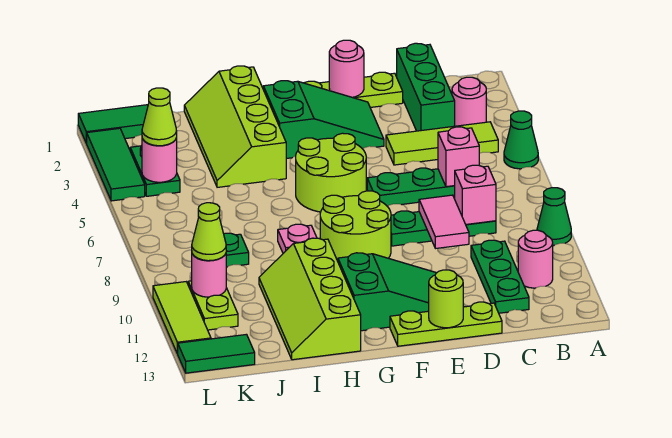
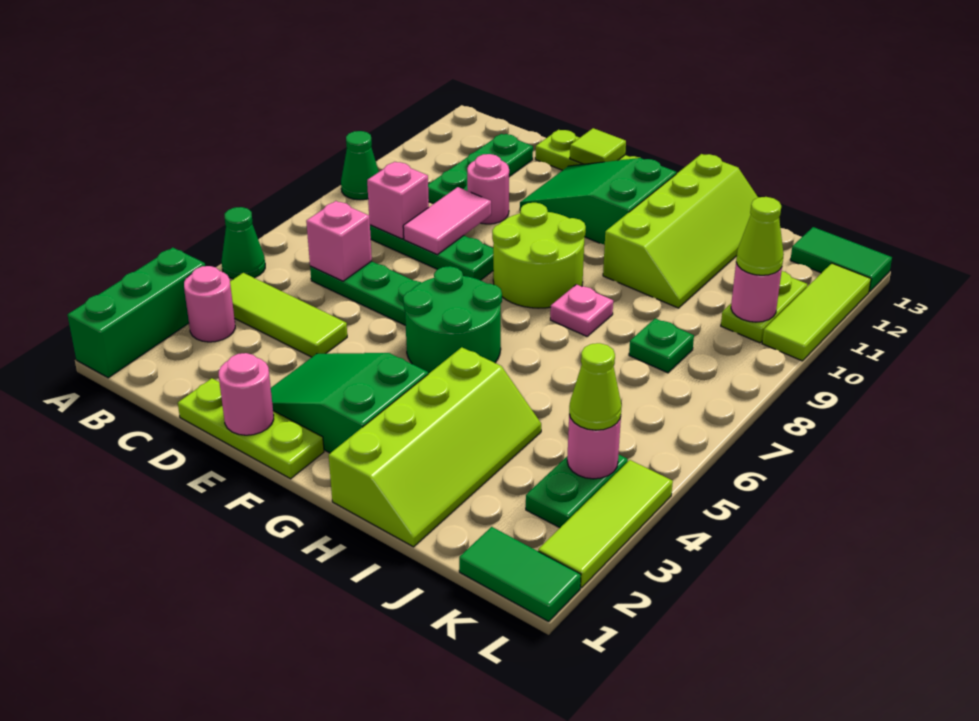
pink 1x1 round brick [518,230,553,288] -> pink 1x1 round brick moved to [467,154,509,224]
green 1x3 brick [397,43,455,131] -> green 1x3 brick moved to [68,248,205,378]
lime 1x1 round brick [429,270,463,328] -> lime 1x1 tile [570,128,626,164]
lime 2x2 round brick [296,133,366,212] -> green 2x2 round brick [403,266,502,374]
green 1x3 tile [86,128,145,201] -> lime 1x3 tile [538,460,673,588]

